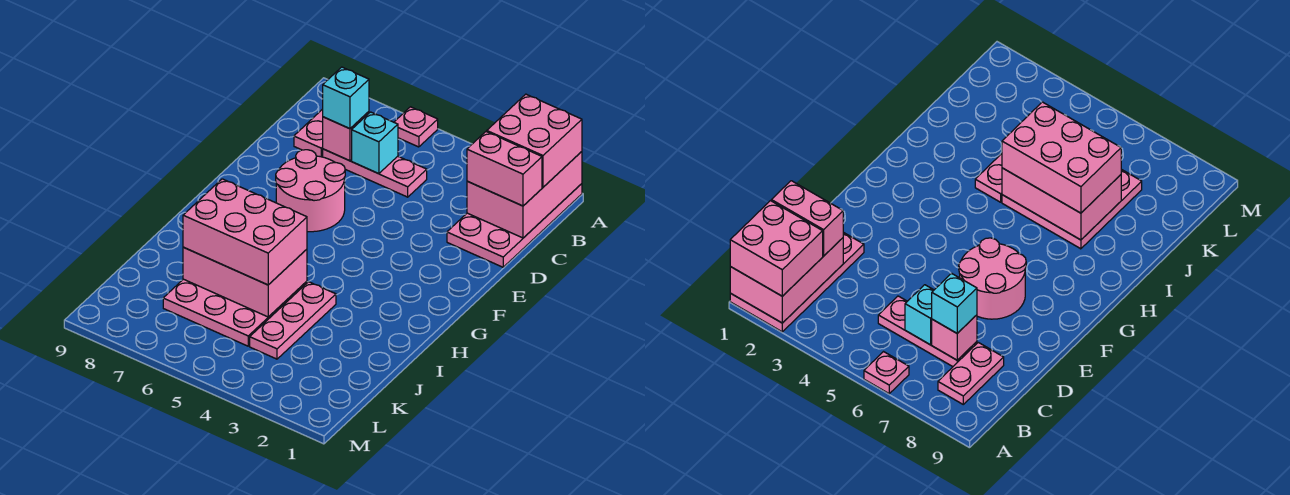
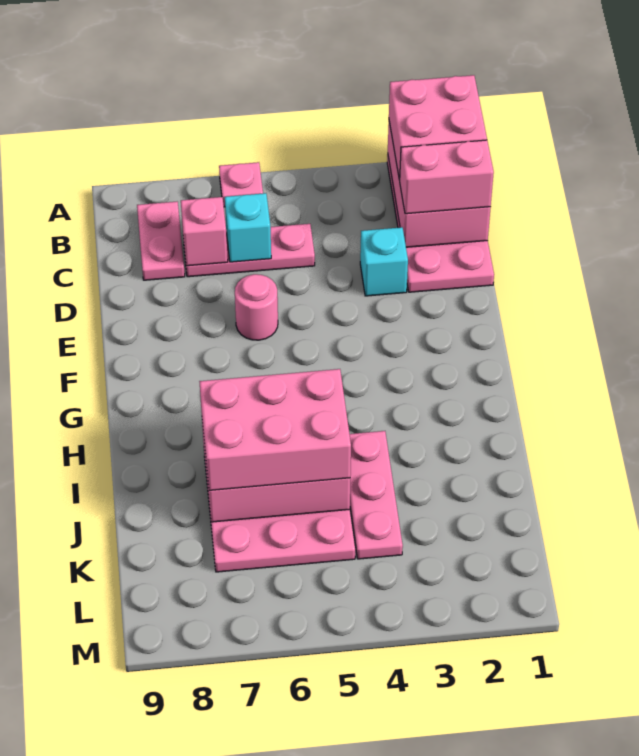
cyan 1x1 brick [323,67,369,129] -> cyan 1x1 brick moved to [360,227,408,296]
pink 2x2 round brick [276,150,345,232] -> pink 1x1 round brick [235,274,278,340]

